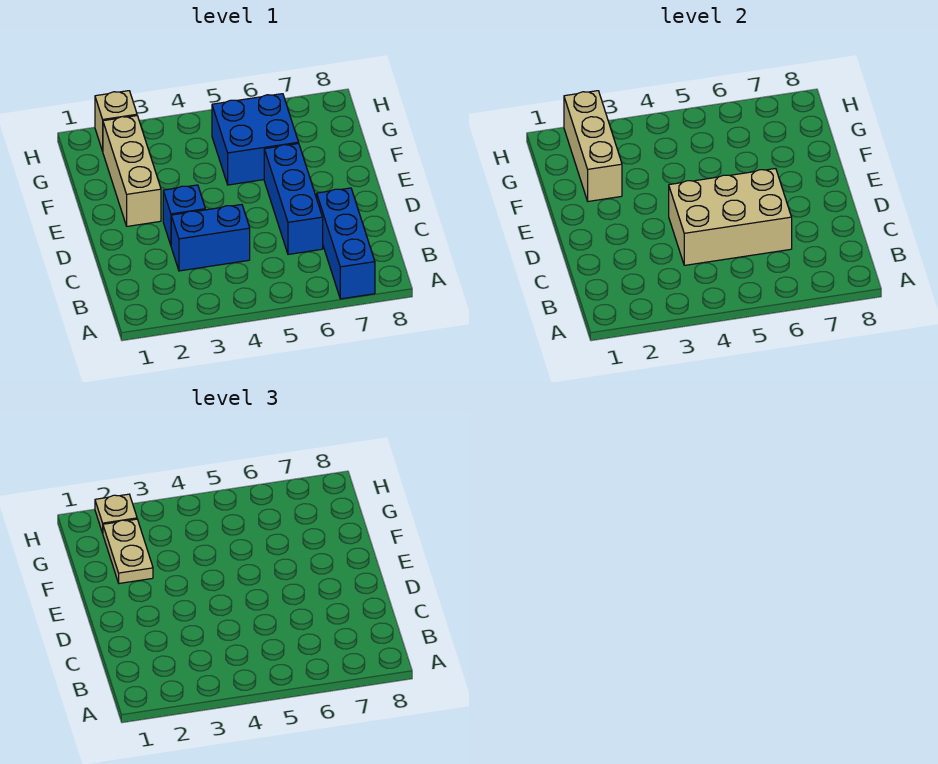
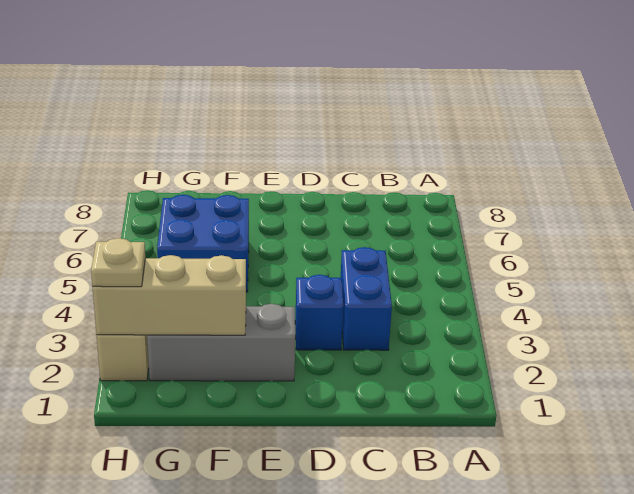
blue 1x3 brick [317,188,375,299] -> none
tan 2x3 brick [669,169,792,265] -> none
blue 1x3 brick [264,144,323,254] -> none
tan 1x3 brick [103,116,161,226] -> grey 1x3 brick [147,304,295,381]
tan 1x2 plate [103,519,153,583] -> none

